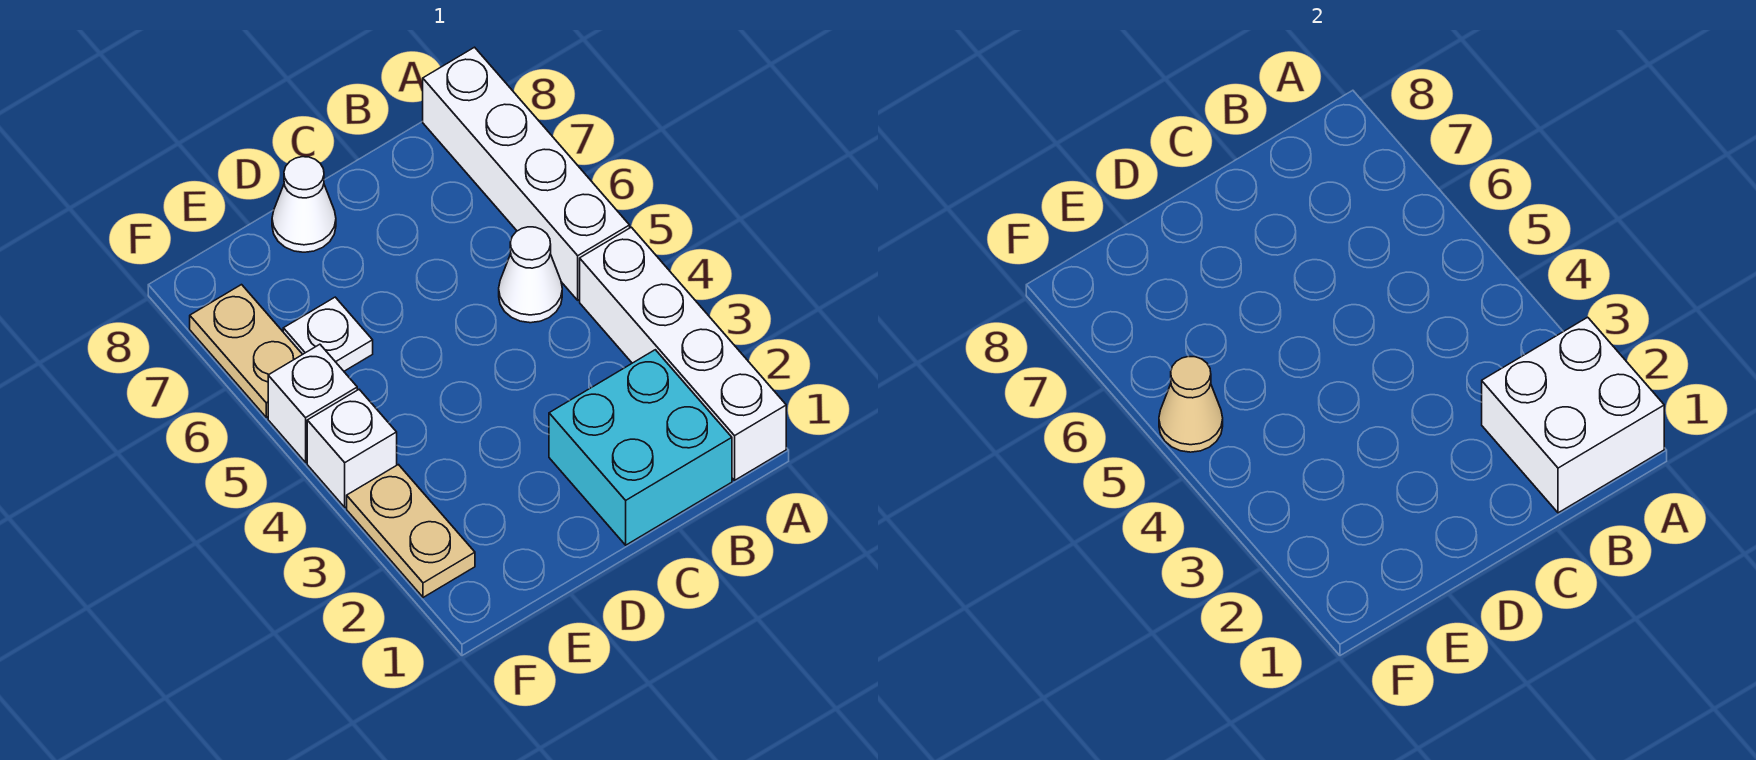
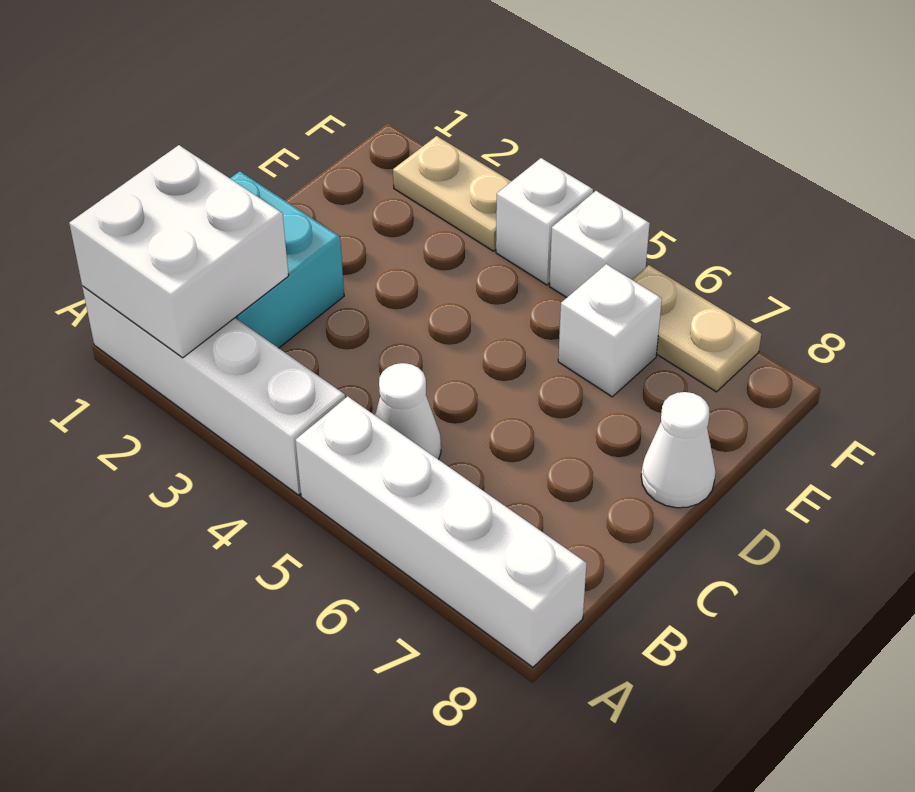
white 1x1 plate [283,297,373,371] -> white 1x1 brick [558,264,662,397]
tan 1x1 cone [1159,357,1223,452] -> none

